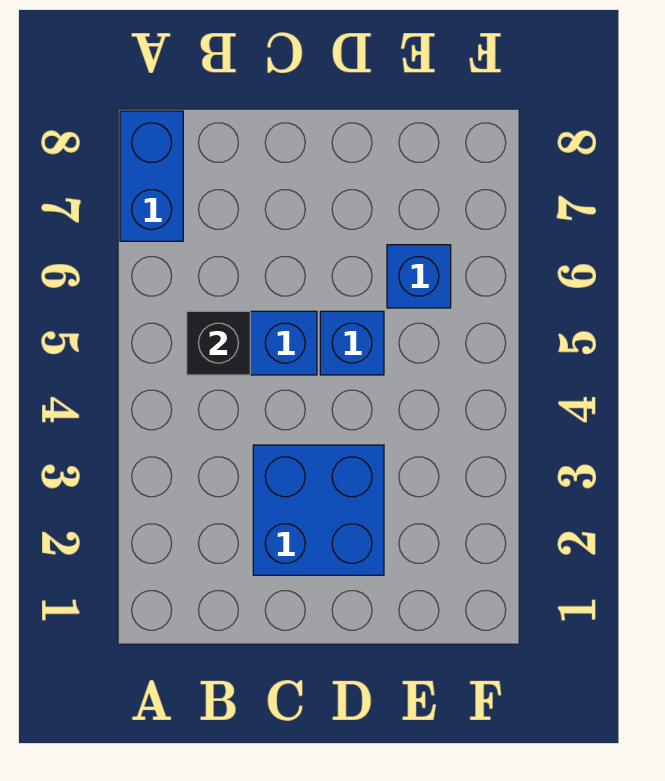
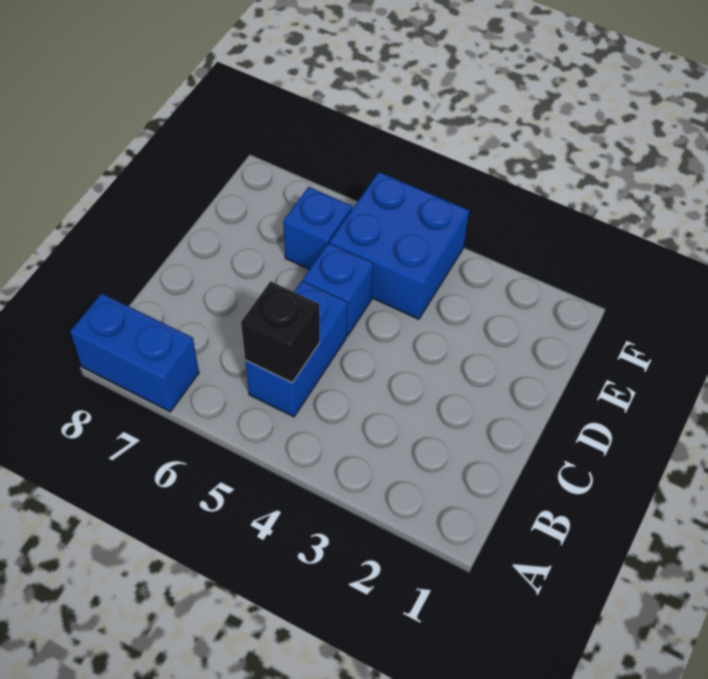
blue 2x2 brick [253,445,384,575] -> blue 2x2 brick moved to [330,172,469,319]

